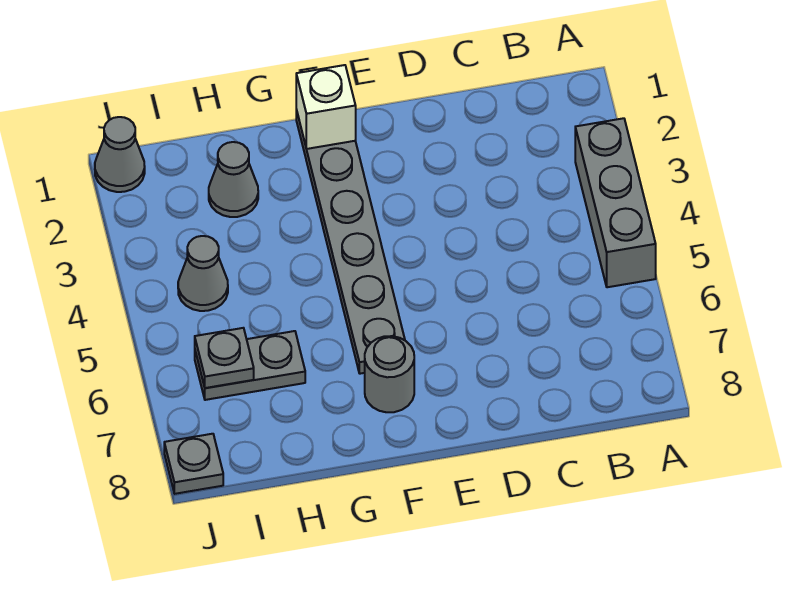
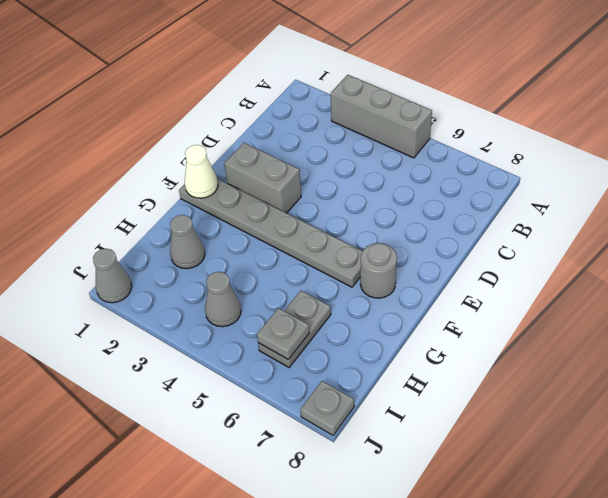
none -> grey 1x2 brick [224,143,301,213]
white 1x1 brick [296,65,356,149] -> white 1x1 cone [185,145,218,198]

